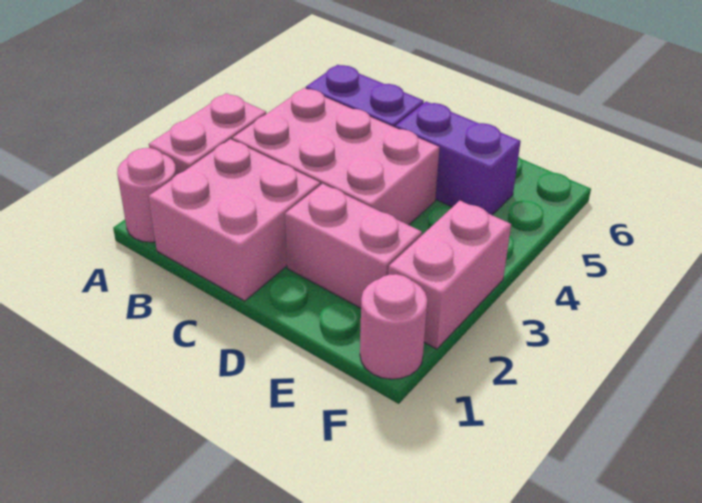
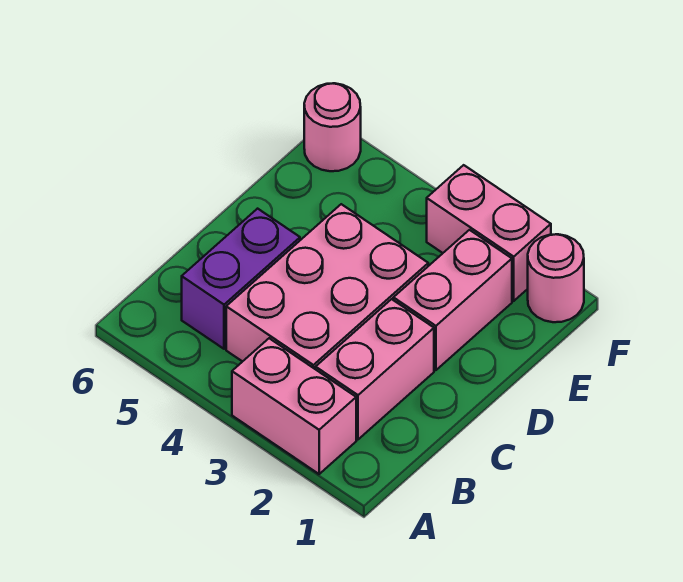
pink 1x1 round brick [117,148,176,242] -> pink 1x1 round brick moved to [304,83,361,171]
pink 2x2 brick [149,139,320,301] -> pink 1x2 brick [316,299,434,439]
purple 1x2 brick [395,102,521,215] -> none

